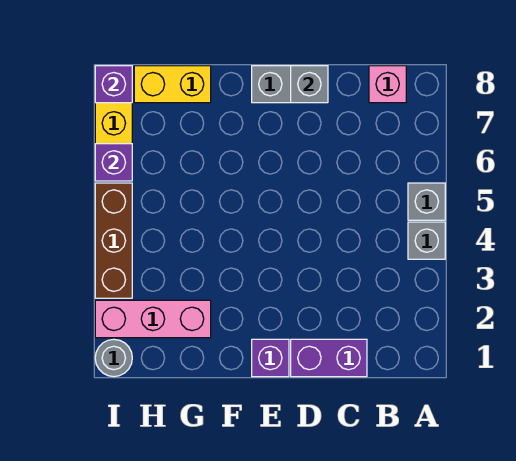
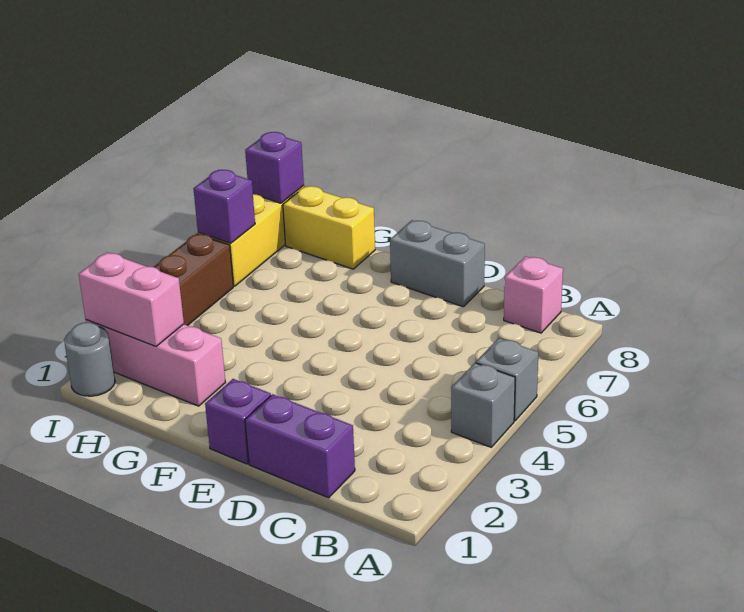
grey 1x1 brick [291,66,328,103] -> none
none -> pink 1x2 brick [79,252,184,346]

